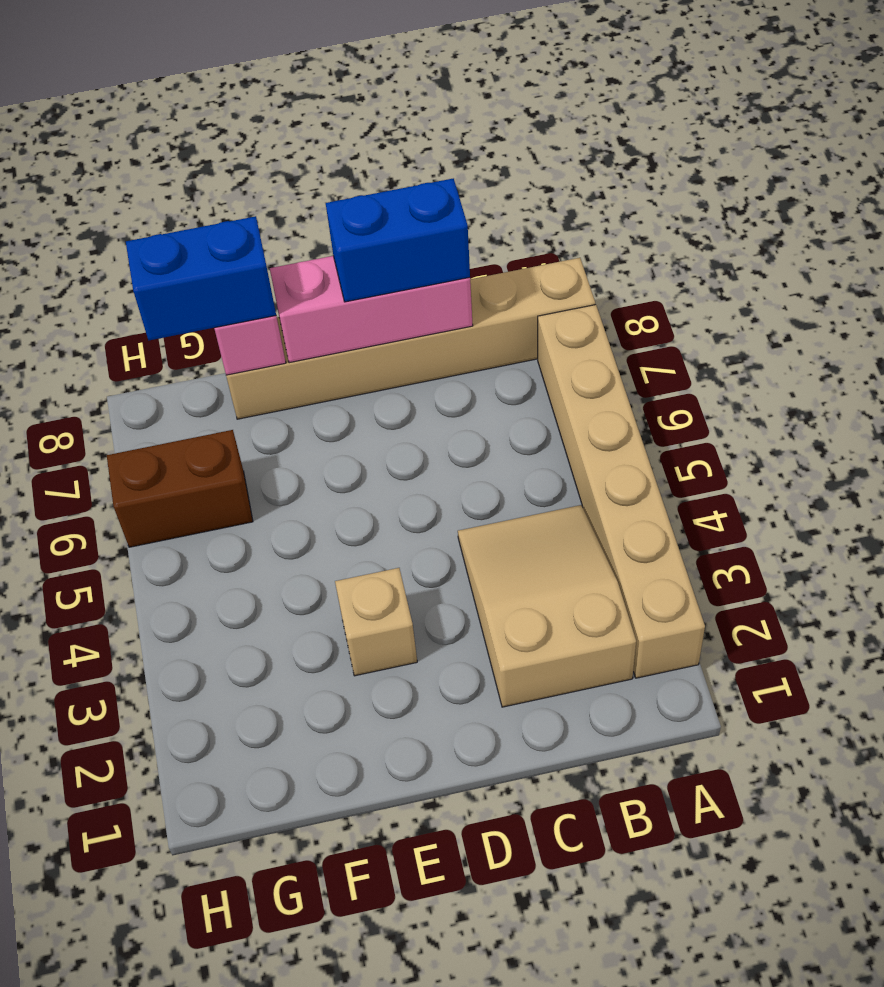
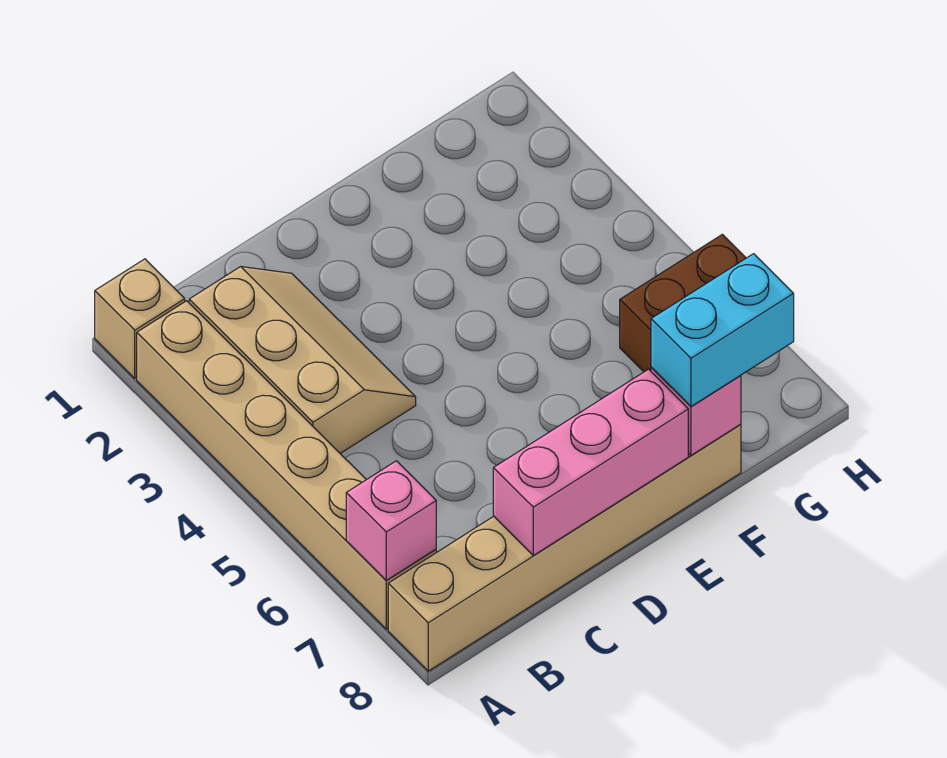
none -> pink 1x1 brick [346,461,436,581]
tan 2x3 slope [458,505,636,707] -> tan 2x3 slope turned to [189,267,416,453]
blue 1x2 brick [326,178,470,302] -> none
tan 1x1 brick [335,568,417,676] -> tan 1x1 brick moved to [95,259,185,378]
blue 1x2 brick [126,216,276,340] -> cyan 1x2 brick [651,254,794,406]

